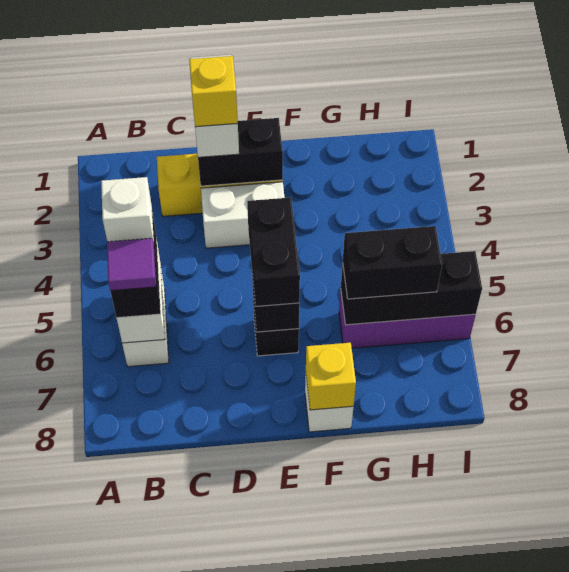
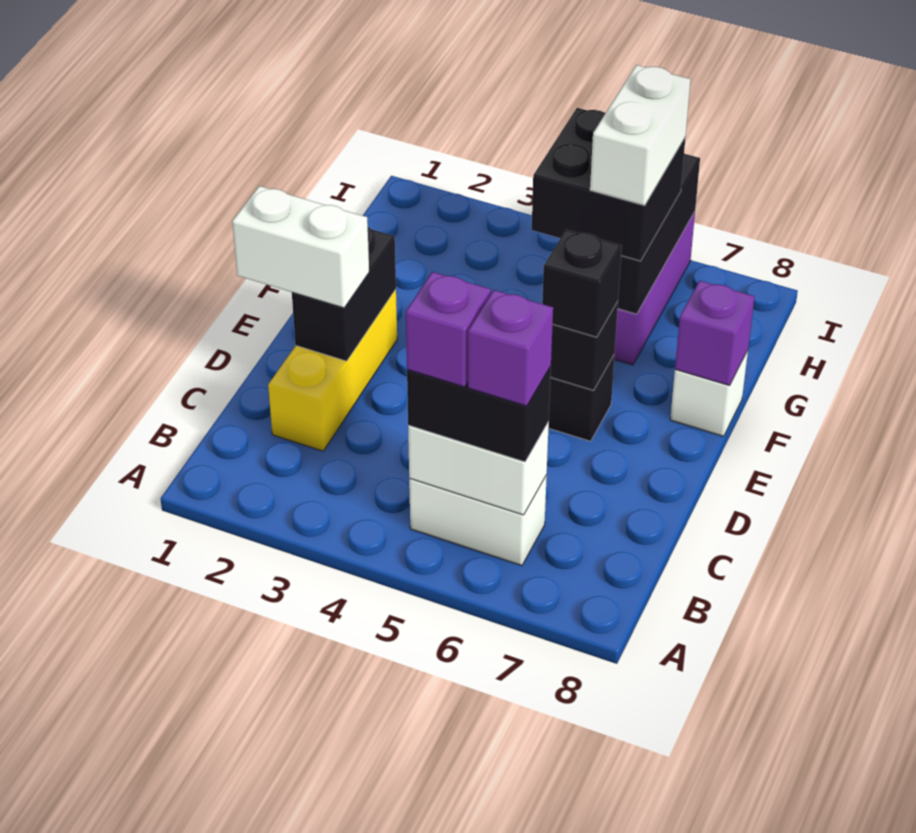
white 1x1 brick [101,177,154,243] -> purple 1x1 brick [406,272,491,387]
purple 1x1 tile [107,238,156,291] -> purple 1x1 brick [468,290,553,406]
yellow 1x1 brick [189,56,238,127] -> none
white 1x2 brick [201,182,285,248] -> white 1x2 brick moved to [590,65,691,205]
black 1x2 brick [247,197,300,306] -> black 1x1 brick [542,230,622,337]
yellow 1x1 brick [306,343,356,410] -> purple 1x1 brick [675,281,755,385]
black 1x2 brick [343,226,442,299] -> black 2x2 brick [532,108,685,261]

